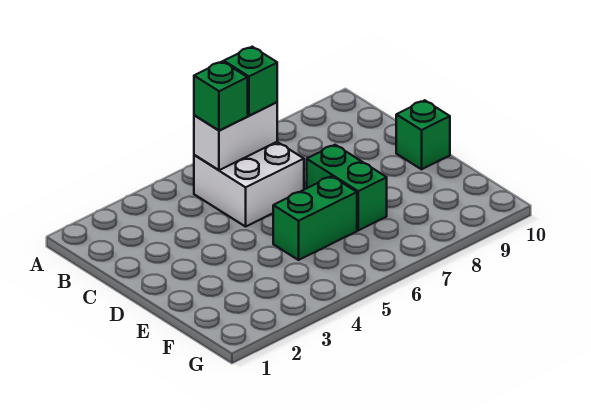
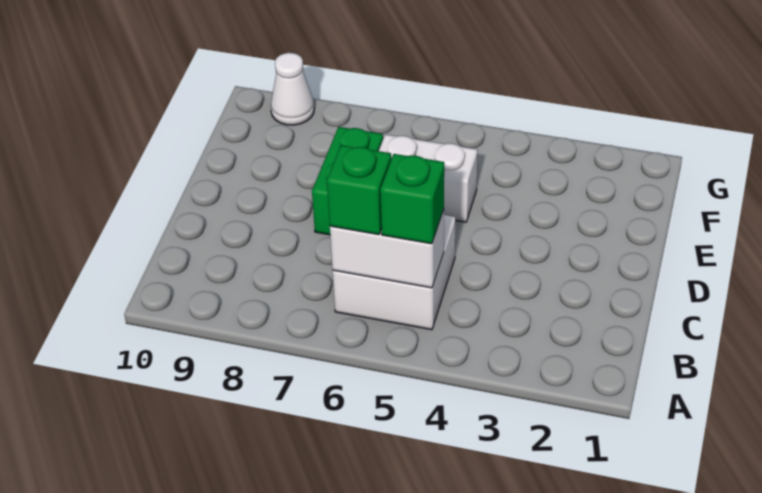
green 1x1 brick [396,100,450,169] -> none
green 1x2 brick [273,176,357,260] -> white 1x2 brick [379,134,478,222]
none -> white 1x1 cone [271,53,314,125]

